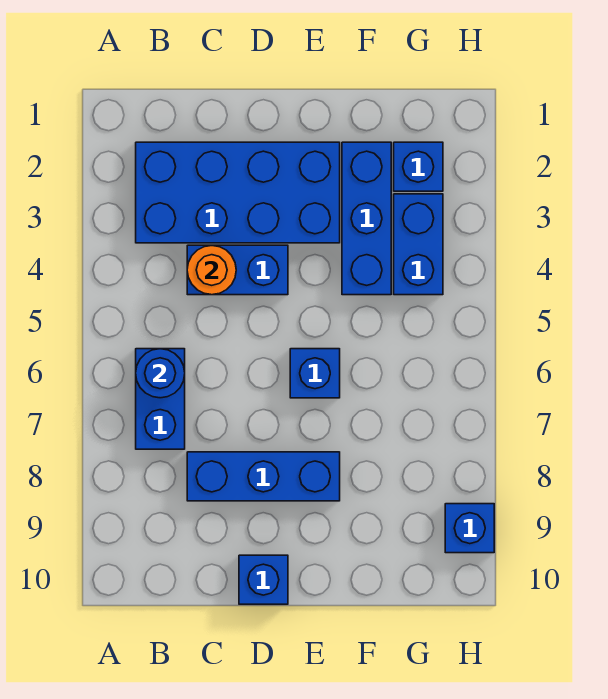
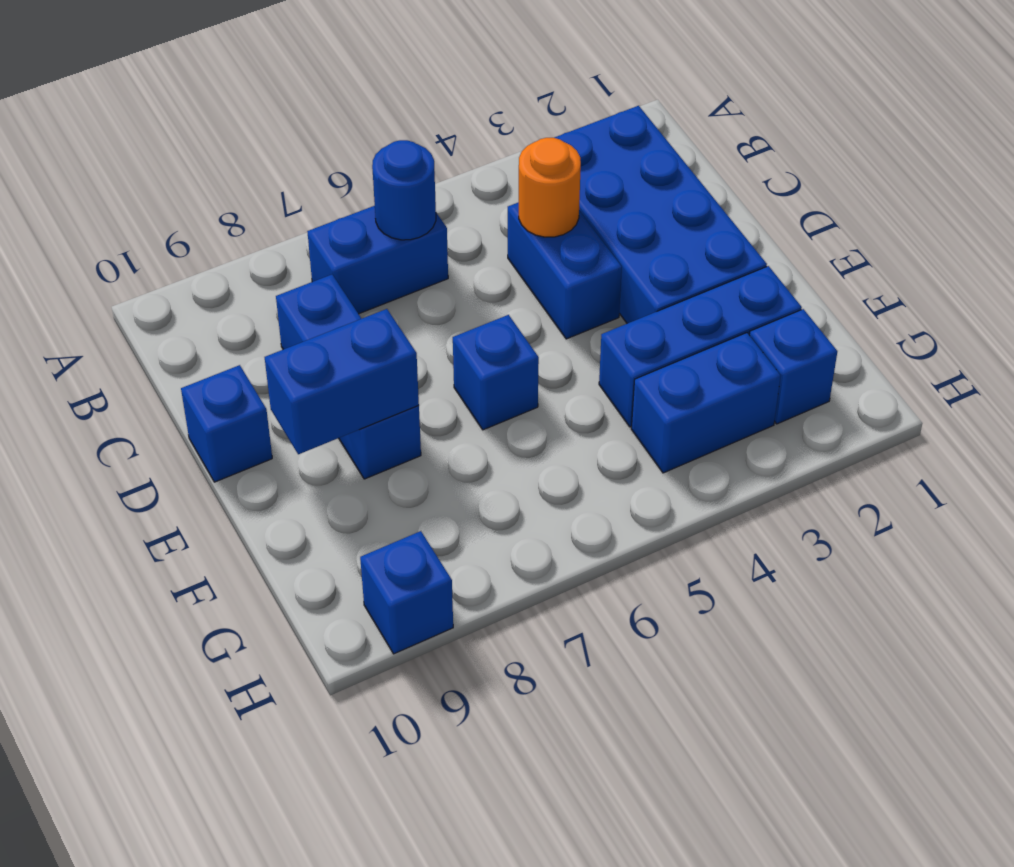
none -> blue 1x2 brick [265,309,419,454]

